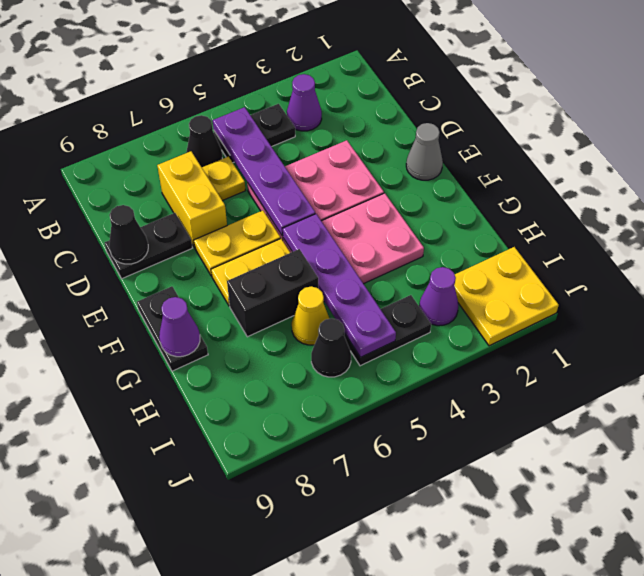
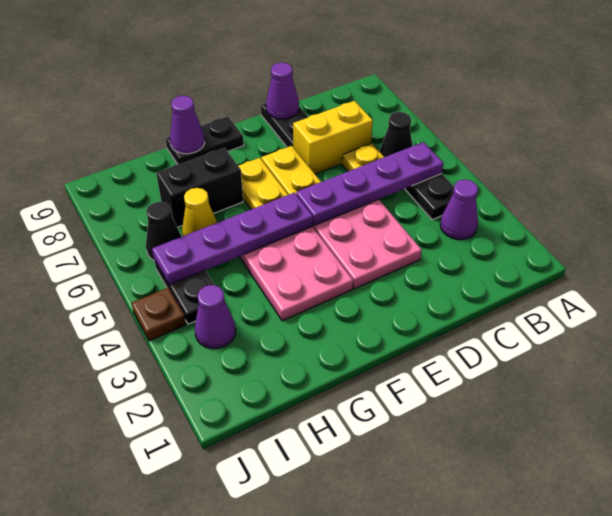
black 1x1 cone [109,205,148,264] -> purple 1x1 cone [266,62,299,119]
grey 1x1 cone [406,123,443,180] -> none
black 1x2 brick [227,249,318,337] -> black 1x2 brick turned to [156,148,243,227]
yellow 2x2 plate [454,247,559,346] -> none
none -> brown 1x1 plate [131,288,186,341]

